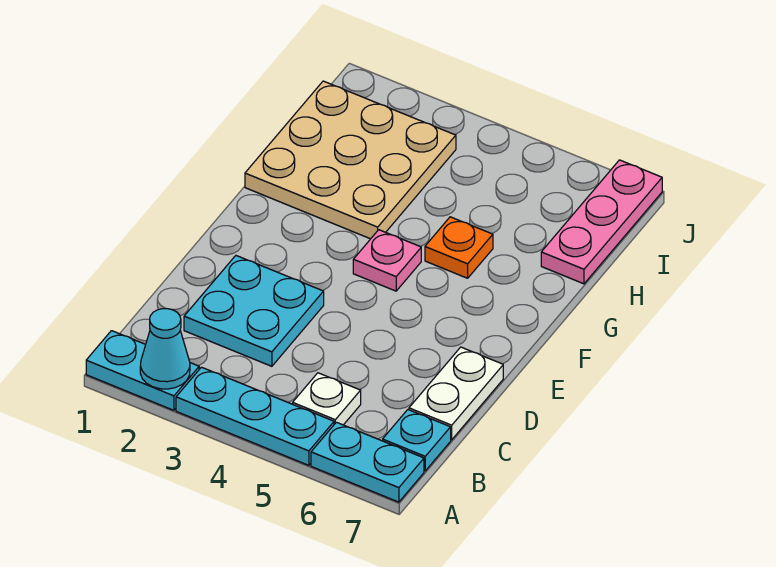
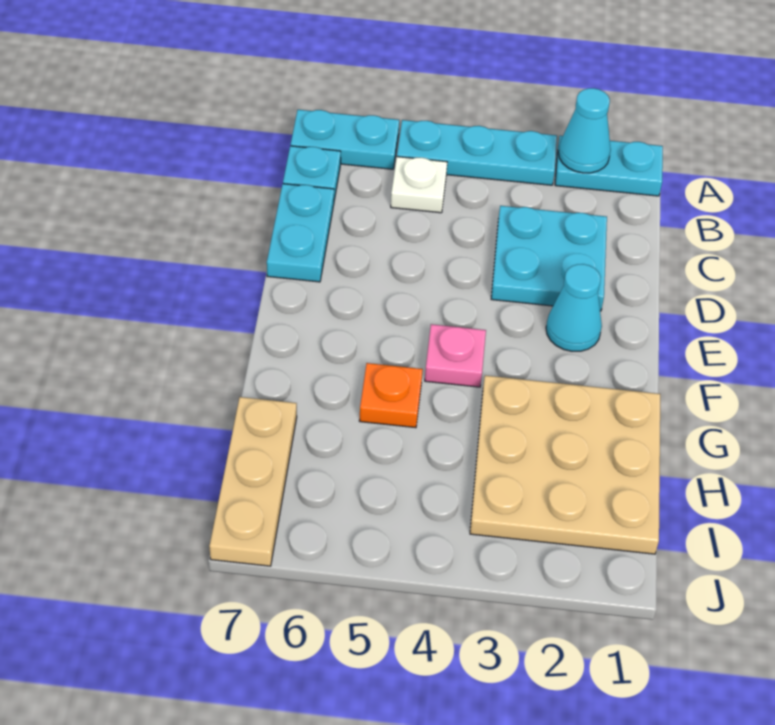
white 1x2 plate [409,347,503,440] -> cyan 1x2 plate [267,184,334,282]
none -> cyan 1x1 cone [546,264,602,351]
pink 1x3 plate [541,160,662,284] -> tan 1x3 plate [209,397,297,566]

